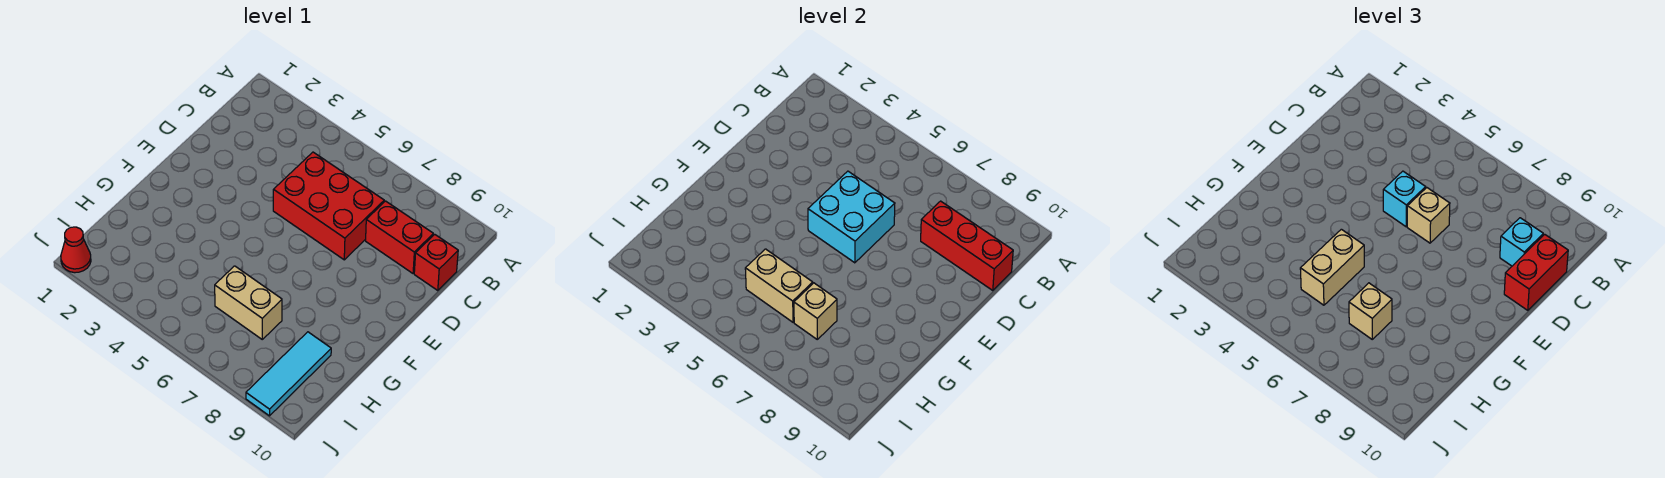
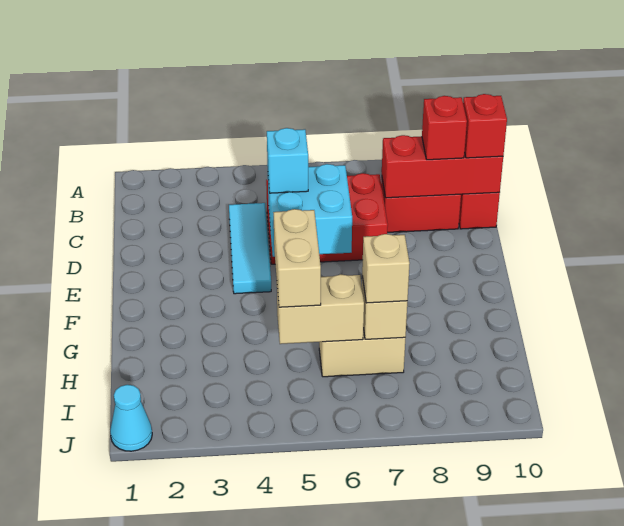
cyan 1x1 brick [1500,218,1543,266] -> red 1x1 brick [422,96,467,160]
red 1x2 brick [1504,234,1568,310] -> red 1x1 brick [463,94,507,158]
tan 1x1 brick [1407,188,1450,243] -> none
cyan 1x3 tile [246,332,331,416] -> cyan 1x3 tile moved to [229,203,271,294]
red 1x1 cone [61,227,91,273] -> cyan 1x1 cone [110,385,152,451]

